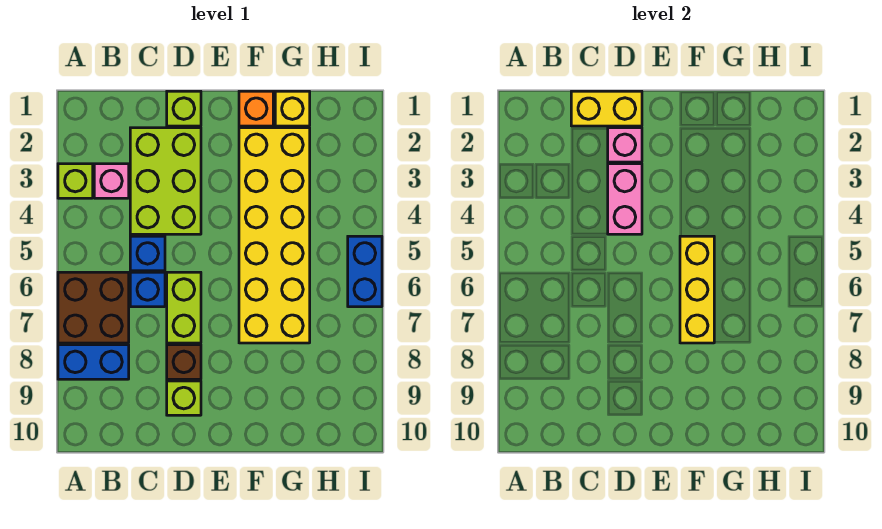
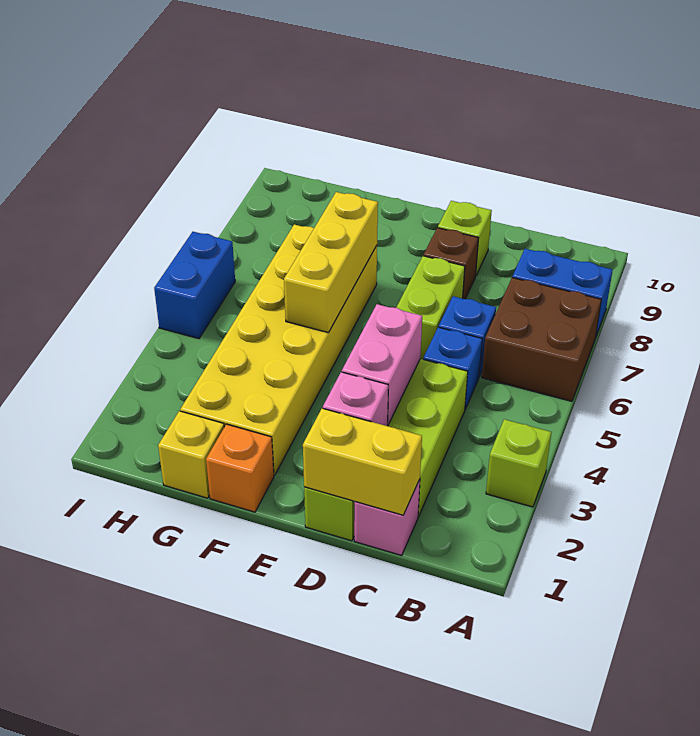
pink 1x1 brick [94,164,129,198] -> pink 1x1 brick moved to [354,479,420,555]

